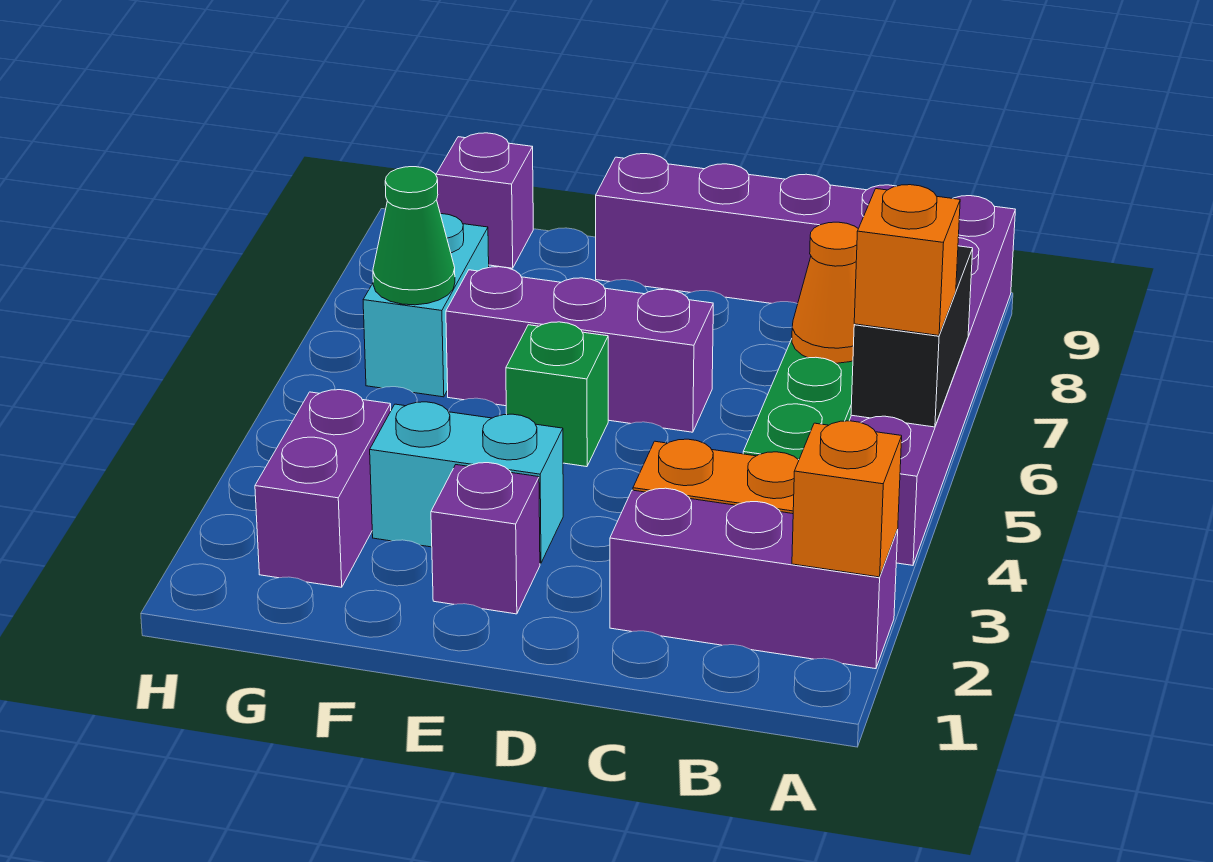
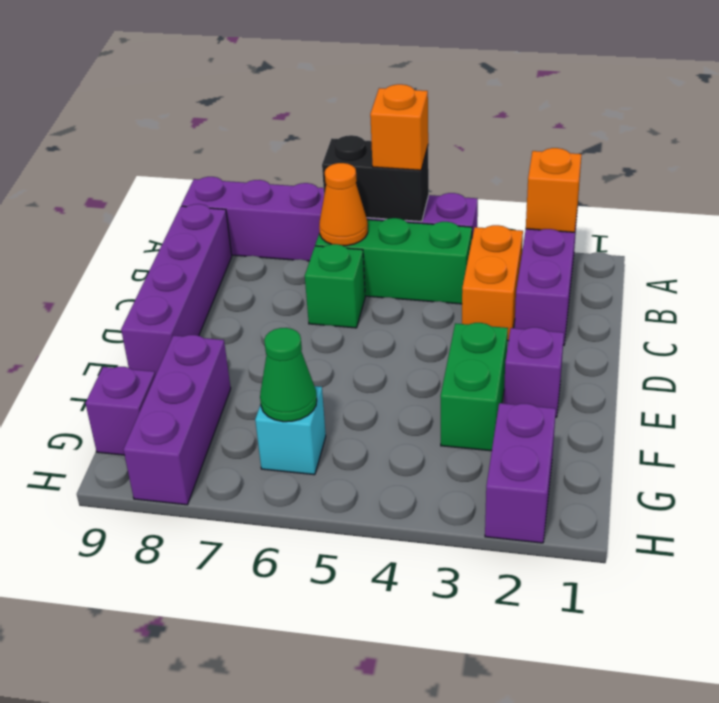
purple 1x3 brick [446,267,713,432] -> purple 1x3 brick moved to [123,335,231,505]
cyan 1x2 brick [370,402,563,563] -> green 1x2 brick [440,323,508,451]
green 1x1 brick [506,322,608,467] -> green 1x1 brick moved to [305,244,365,328]
purple 1x2 brick [255,390,391,587] -> purple 1x2 brick turned to [485,403,556,543]
cyan 1x2 brick [363,214,489,397] -> cyan 1x1 brick [255,386,326,475]

